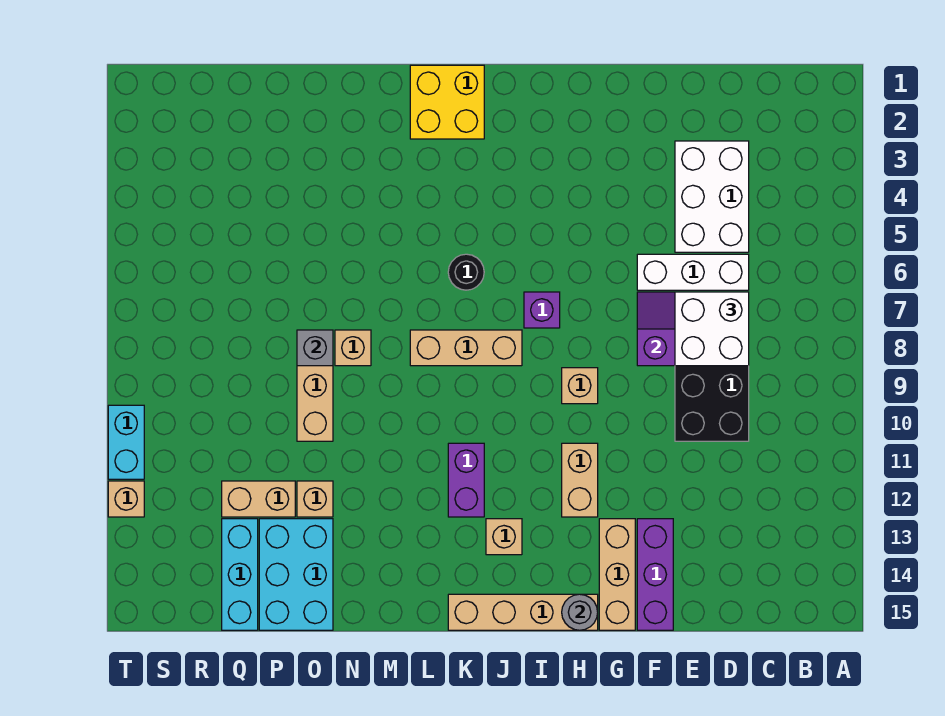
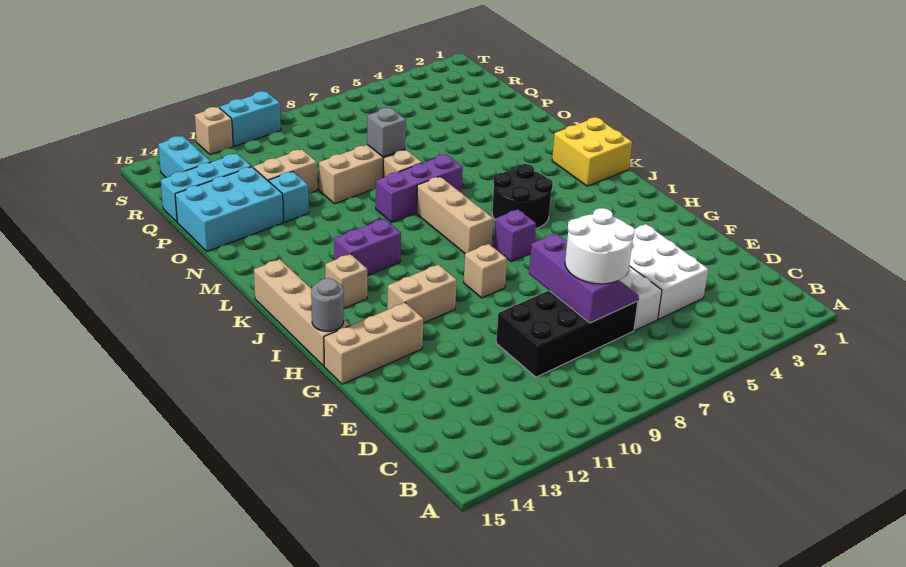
white 2x3 brick [675,141,749,252] -> white 2x3 brick turned to [629,224,708,319]
white 2x2 brick [675,292,749,366] -> white 2x2 round brick [565,208,635,284]
purple 1x3 brick [637,519,673,630] -> purple 1x3 brick moved to [376,154,463,222]
black 1x1 round brick [448,254,484,290] -> black 2x2 round brick [492,164,553,228]
tan 1x1 brick [297,481,333,517] -> cyan 1x1 brick [269,171,309,222]
tan 1x2 brick [222,481,295,517] -> tan 1x2 brick turned to [253,149,317,193]
none -> cyan 1x2 brick [158,136,211,178]

